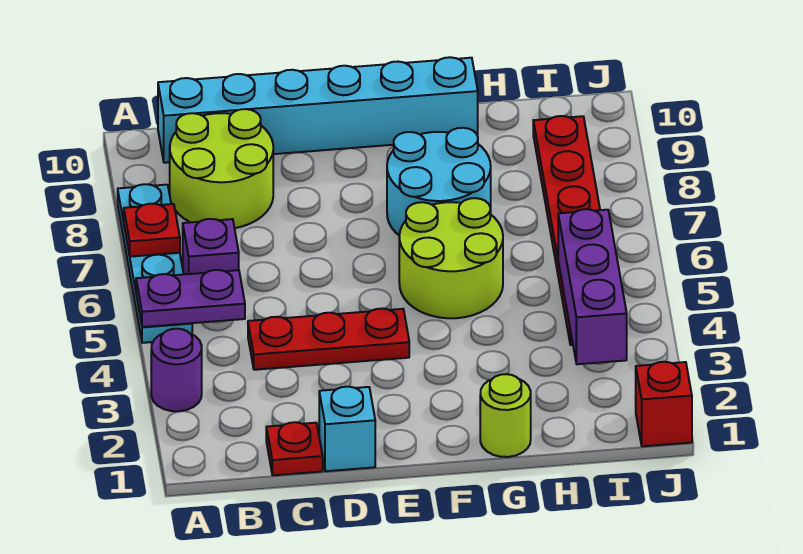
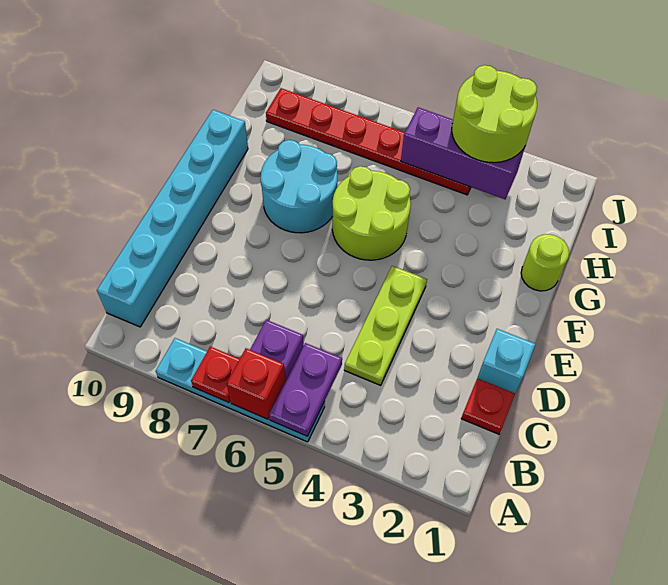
purple 1x1 round brick [151,329,202,411] -> none
lime 2x2 round brick [170,109,273,228] -> lime 2x2 round brick moved to [452,65,537,163]
red 1x3 plate [248,308,409,370] -> lime 1x3 plate [344,266,427,385]
red 1x1 brick [636,362,692,446] -> red 1x1 brick moved to [227,348,286,419]

